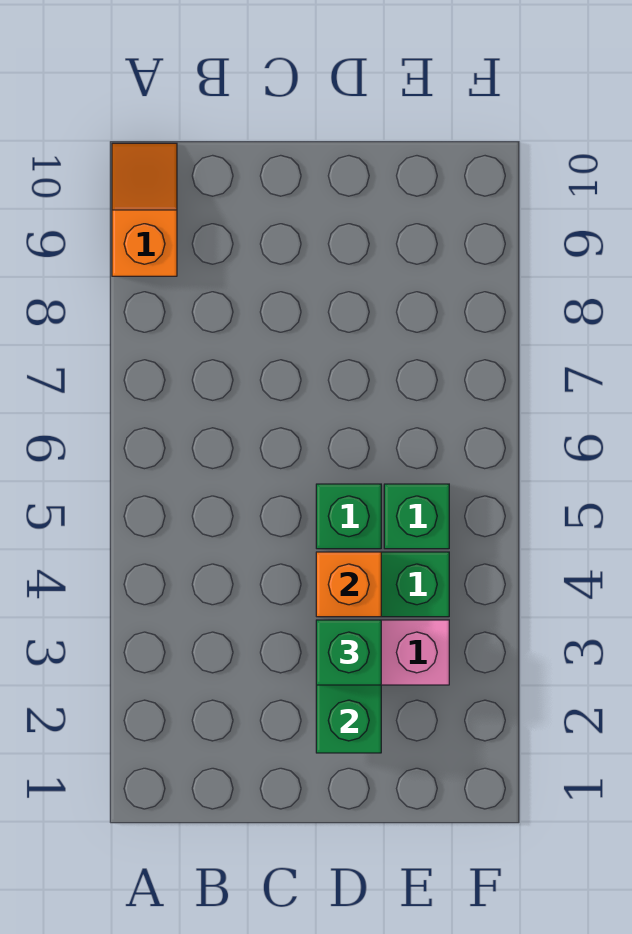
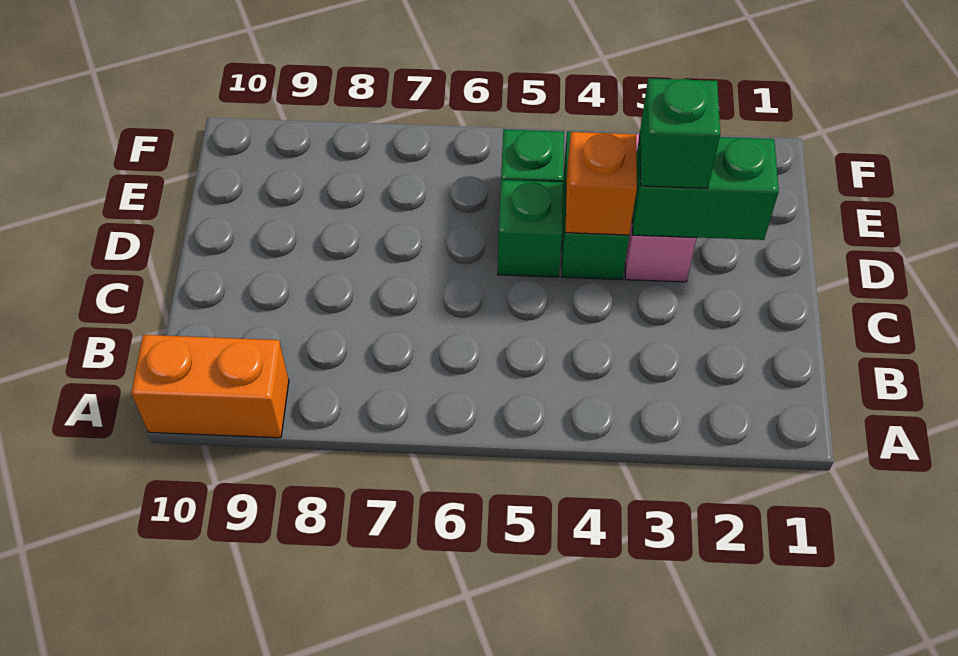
orange 1x2 slope [112,143,177,276] -> orange 1x2 brick [131,335,289,438]

